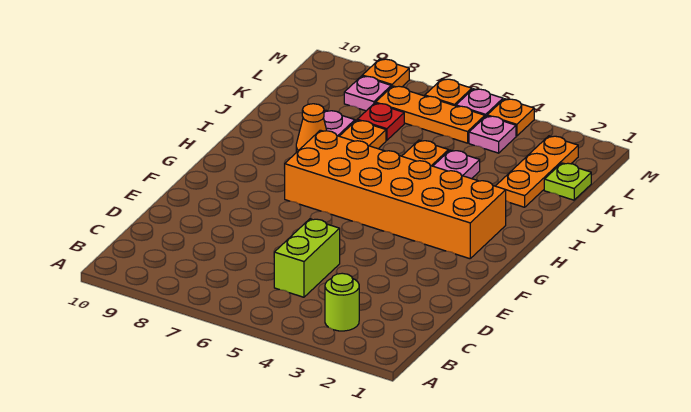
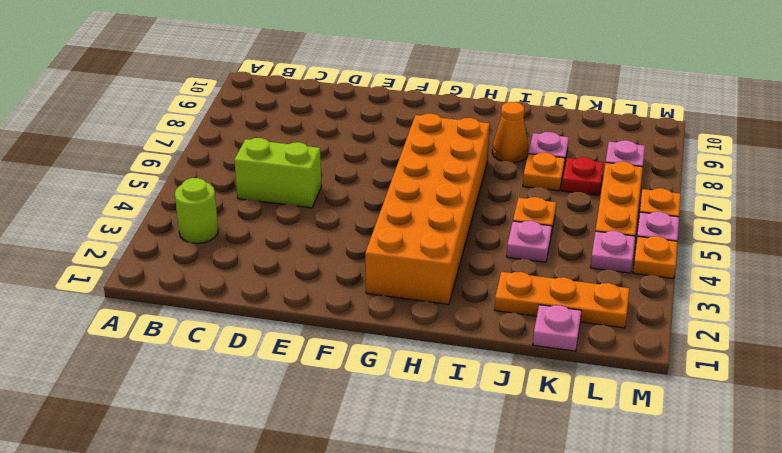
lime 1x1 plate [544,163,591,200] -> pink 1x1 plate [533,305,581,351]
orange 1x1 plate [362,59,409,87] -> none

